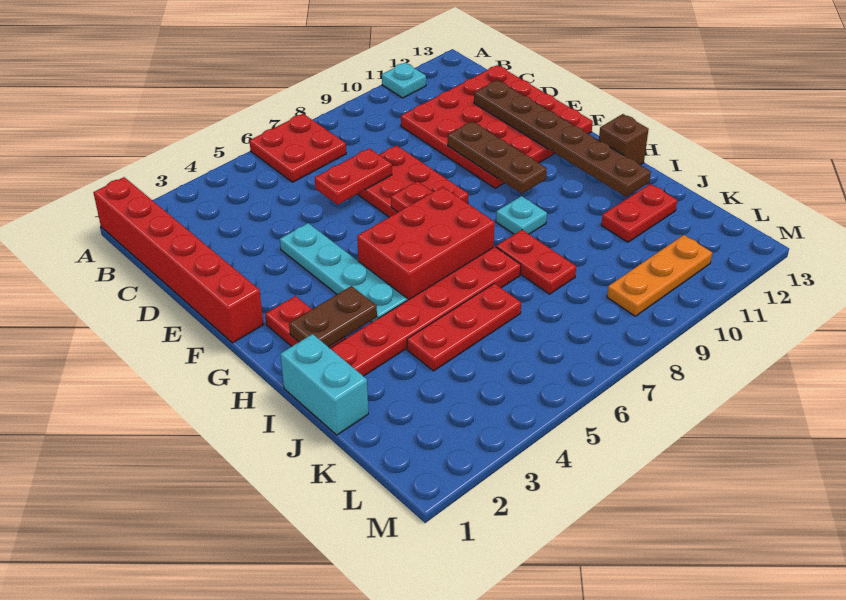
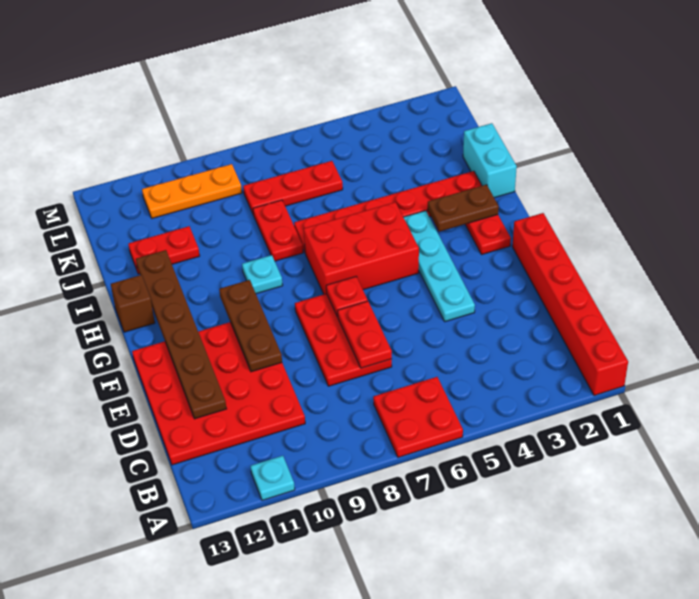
red 1x2 plate [315,148,392,205] -> red 1x2 plate turned to [338,301,392,368]
red 1x3 plate [407,283,521,371] -> red 1x3 plate moved to [243,161,343,215]

